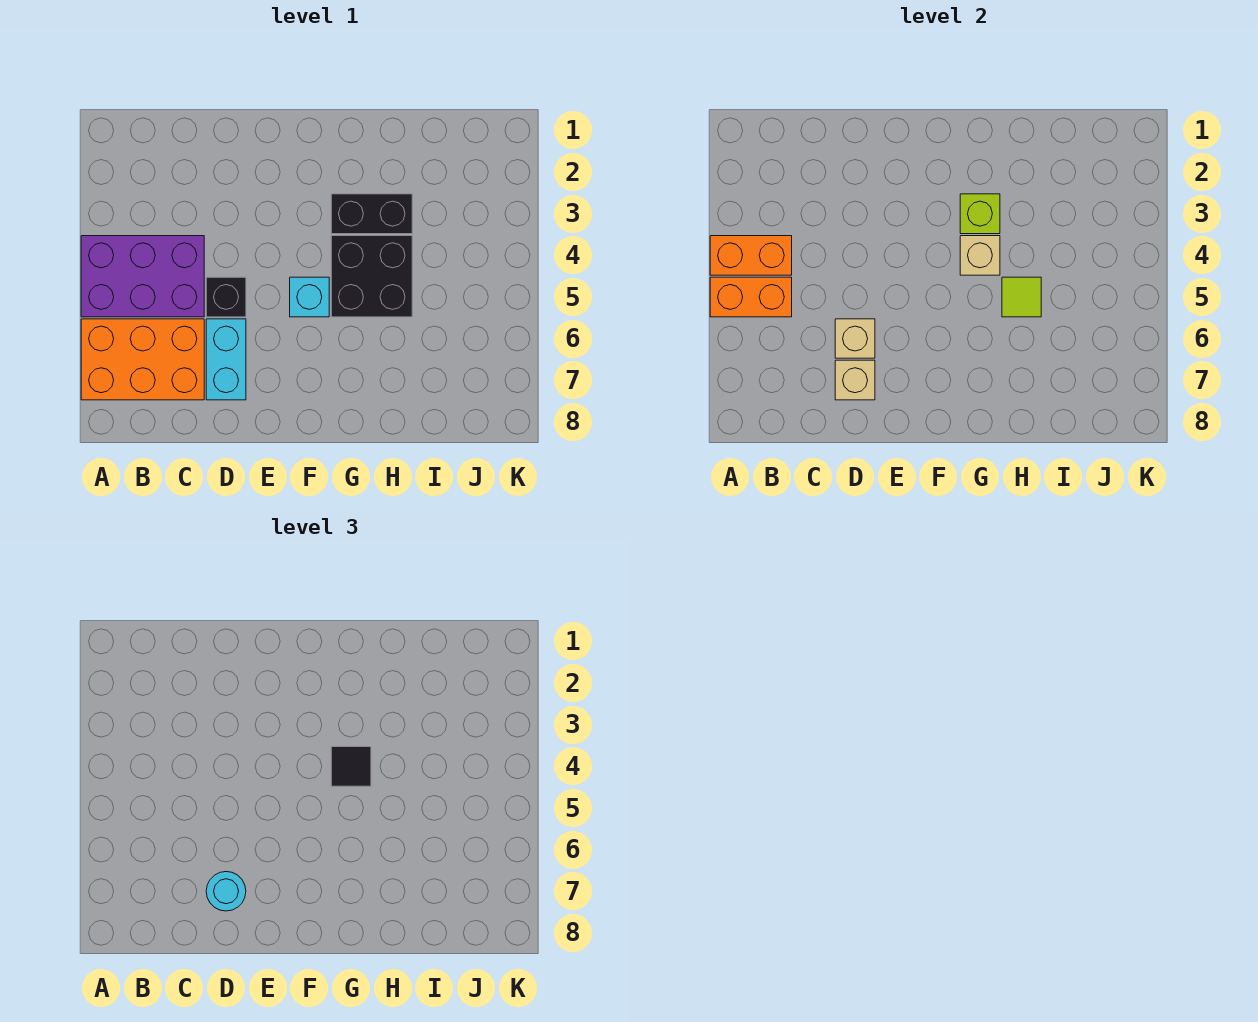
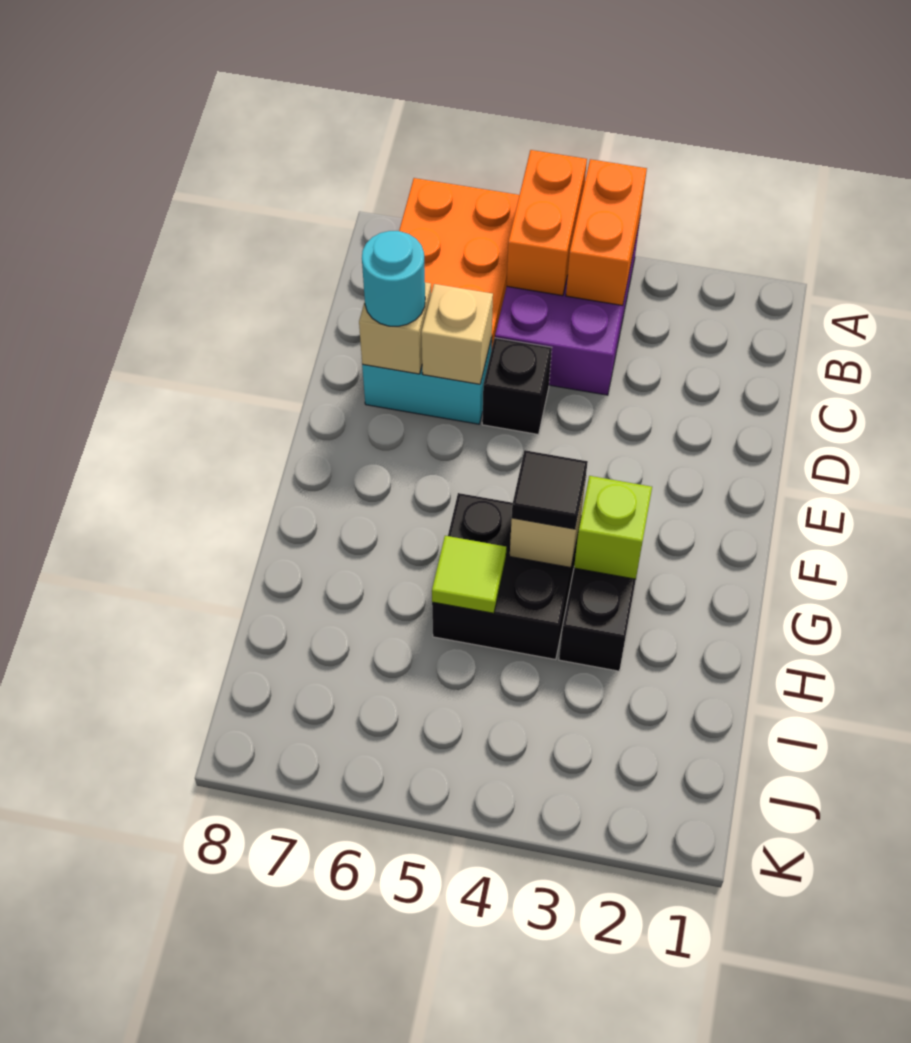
cyan 1x1 brick [290,277,329,317] -> none

